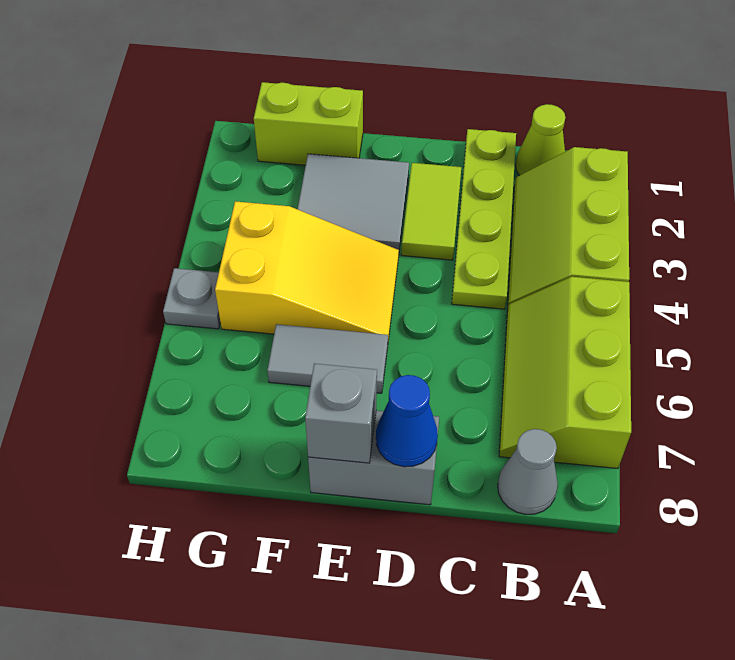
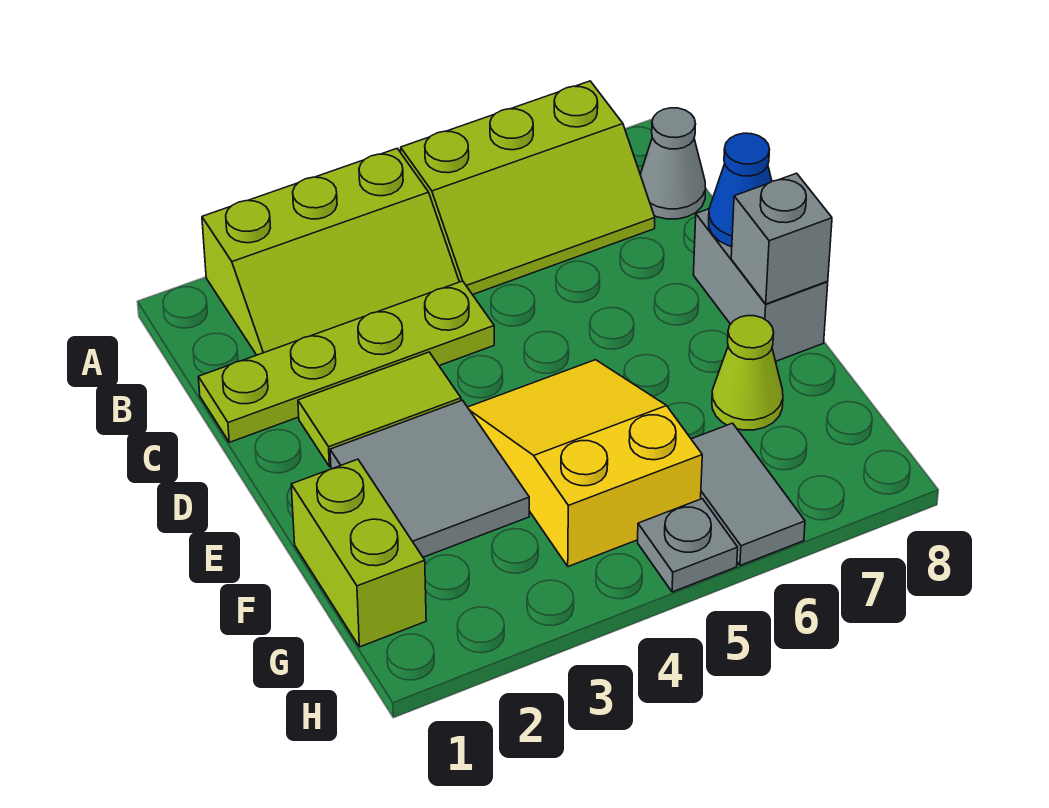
lime 1x1 cone [516,104,565,176] -> lime 1x1 cone moved to [712,316,783,430]
grey 1x2 tile [267,324,388,393] -> grey 1x2 tile moved to [691,423,805,565]

